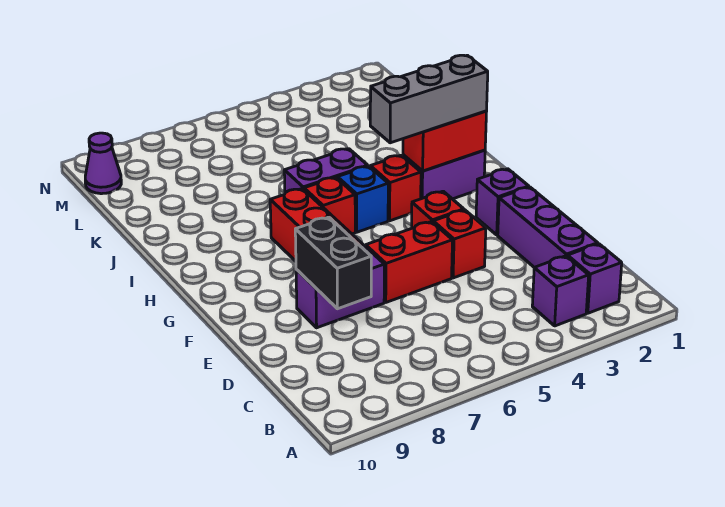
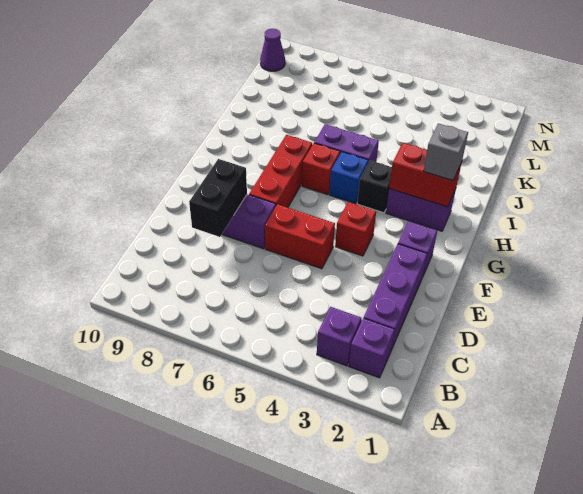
red 1x1 brick [433,210,486,278] -> none
grey 1x3 brick [370,55,488,143] -> grey 1x1 brick [424,123,468,180]
red 1x1 brick [370,155,421,221] -> black 1x1 brick [357,160,392,213]

